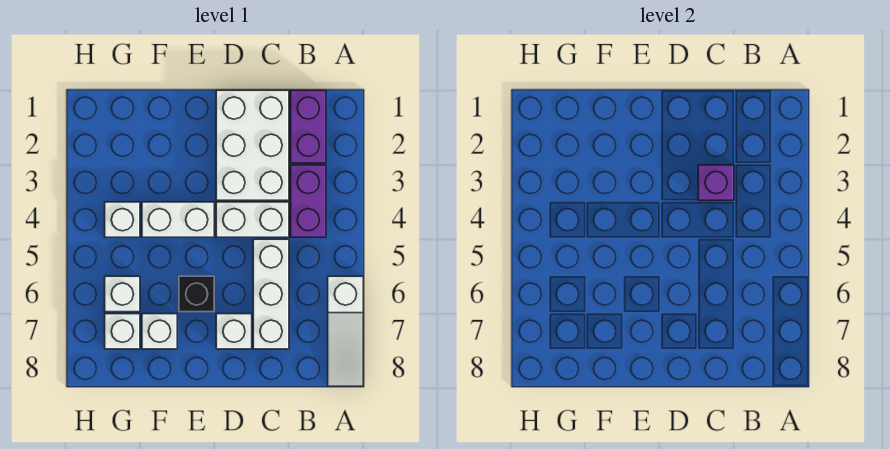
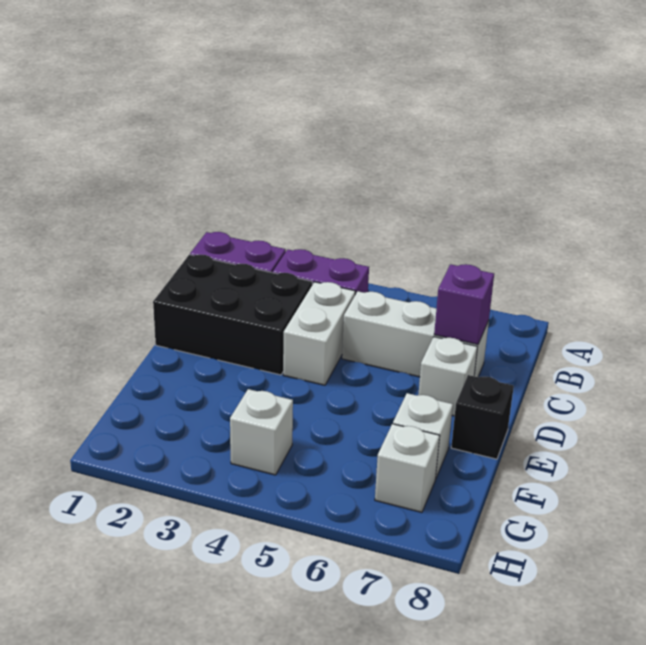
white 1x3 slope [328,276,363,386] -> none
white 2x3 brick [216,90,289,200] -> black 2x3 brick [153,255,312,375]
purple 1x1 brick [698,165,734,200] -> purple 1x1 brick moved to [434,264,494,345]
white 1x2 brick [142,202,214,237] -> none
black 1x1 brick [179,276,214,312] -> black 1x1 brick moved to [451,375,514,459]
white 1x1 brick [105,276,140,312] -> none

